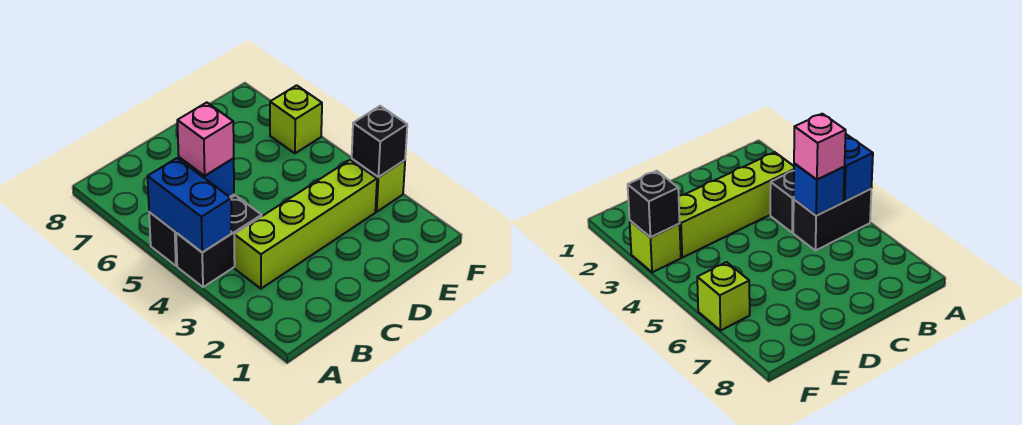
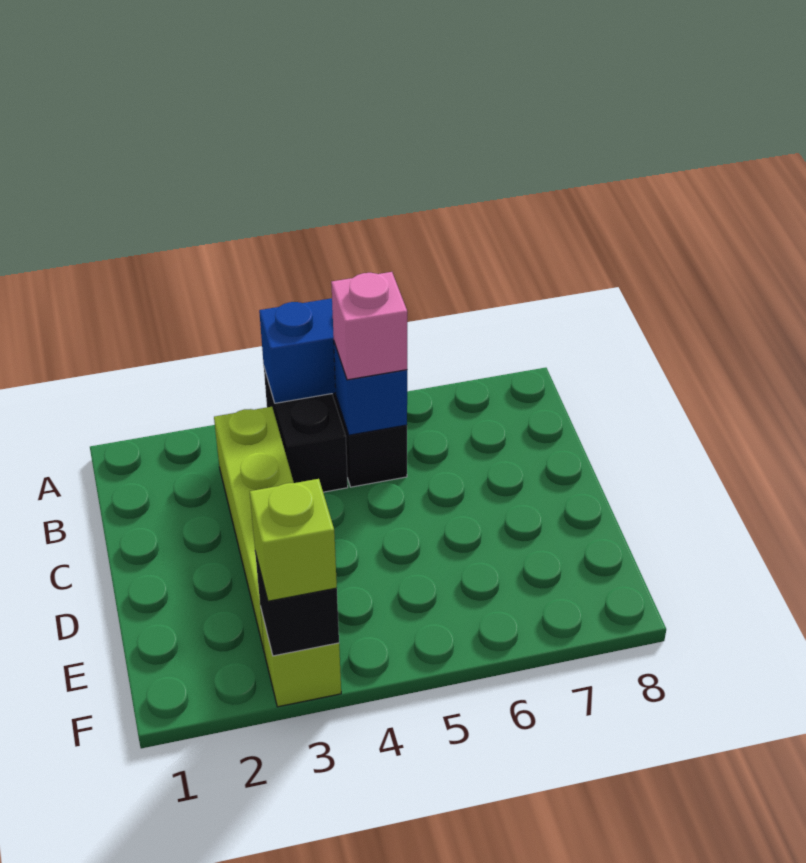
lime 1x1 brick [270,85,322,153] -> lime 1x1 brick moved to [250,479,337,601]

